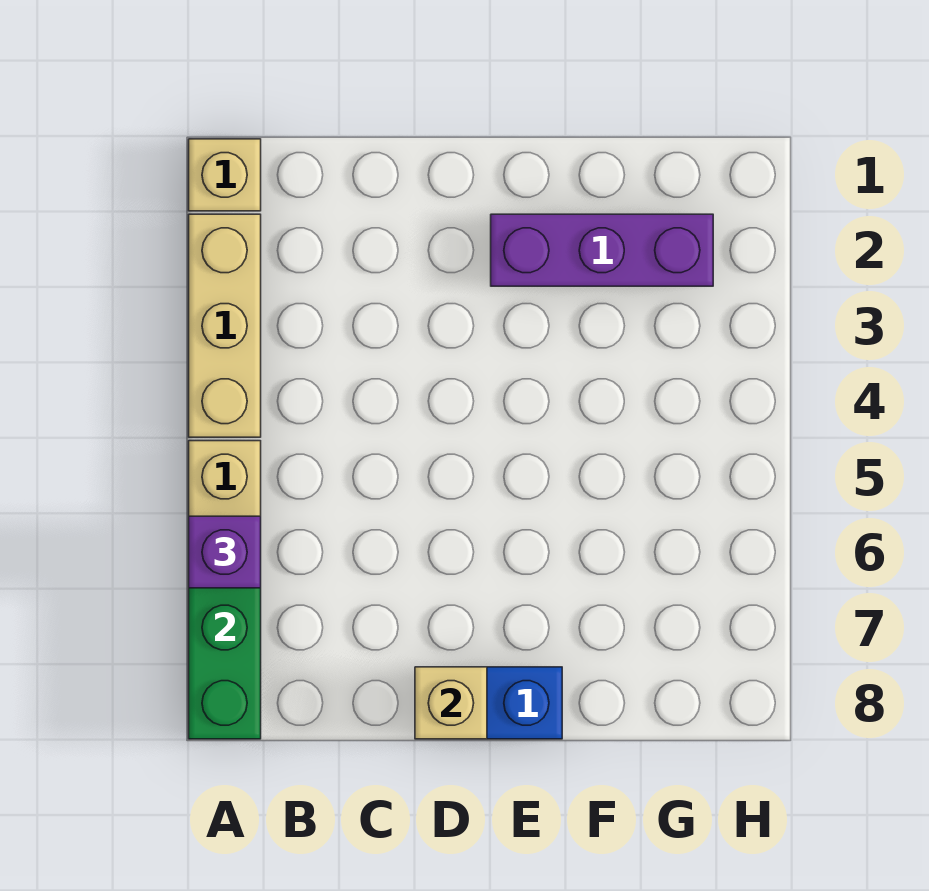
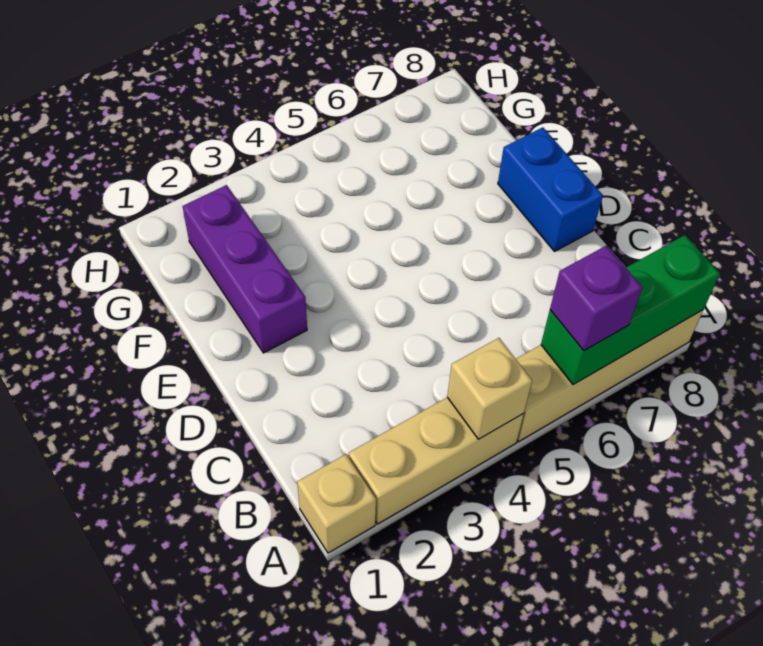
tan 1x1 brick [415,667,487,739] -> tan 1x1 brick moved to [447,338,532,439]

